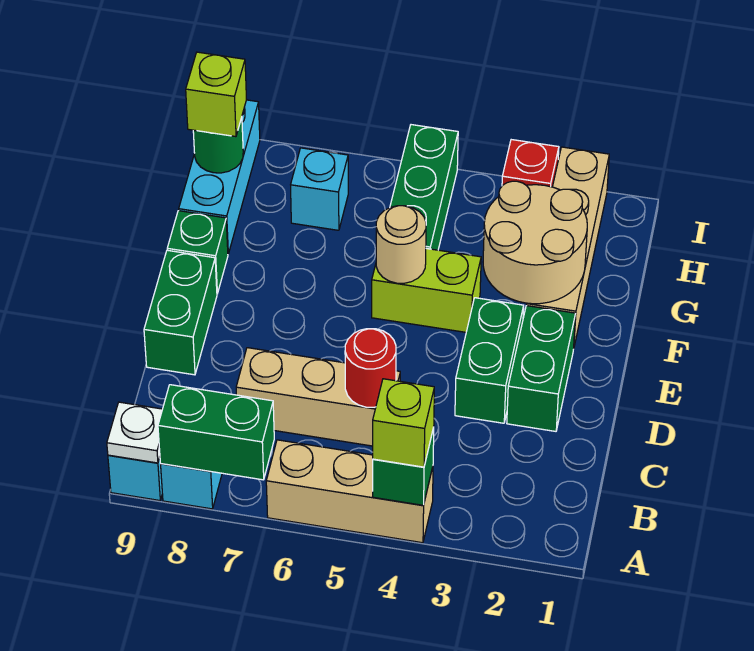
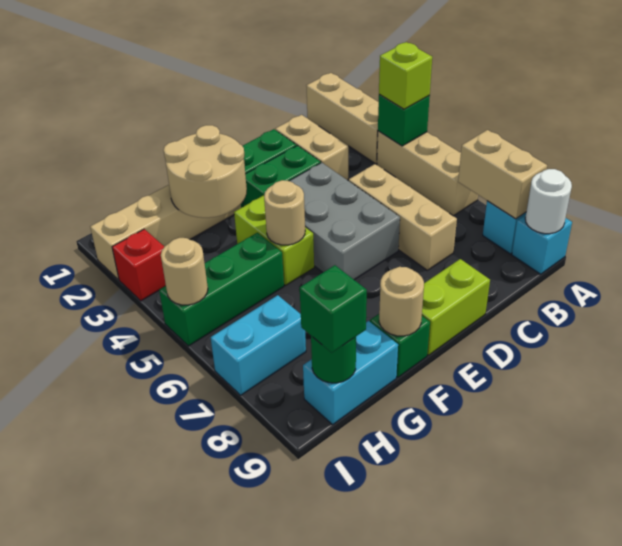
none -> tan 1x3 brick [306,73,379,164]
green 1x2 brick [158,385,274,480] -> tan 1x2 brick [458,130,547,219]
white 1x1 plate [107,402,162,463] -> white 1x1 round brick [525,169,572,234]
none -> tan 1x2 brick [275,115,348,180]
red 1x1 round brick [345,329,396,407] -> none
none -> grey 2x3 brick [290,163,400,280]
green 1x2 brick [144,250,217,375] -> lime 1x2 brick [422,259,490,355]
none -> tan 1x1 round brick [379,267,424,336]
cyan 1x3 brick [179,100,260,254] -> cyan 1x2 brick [303,321,398,424]
cyan 1x1 brick [291,148,348,230] -> cyan 1x2 brick [211,295,306,395]
lime 1x1 brick [186,52,246,137] -> green 1x1 brick [300,265,367,353]
none -> tan 1x1 round brick [161,238,208,305]

